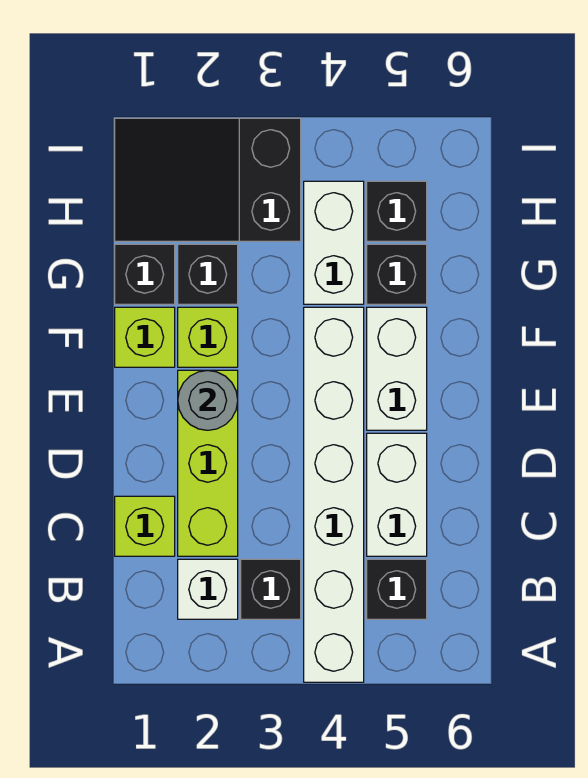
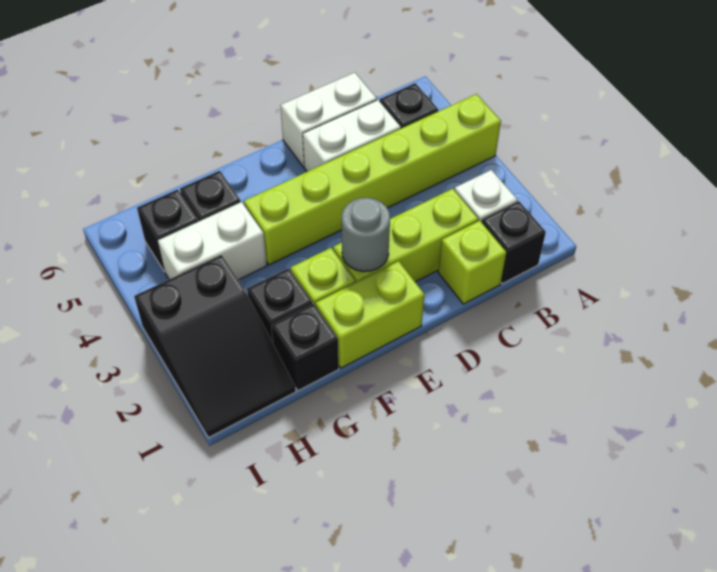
white 1x6 brick [304,307,364,682] -> lime 1x6 brick [244,94,501,265]
black 1x1 brick [241,559,301,619] -> black 1x1 brick moved to [481,201,546,284]
white 1x2 brick [367,307,427,430] -> white 1x2 brick moved to [280,72,377,167]
lime 1x1 brick [115,307,175,367] -> lime 1x2 brick [316,261,424,368]

